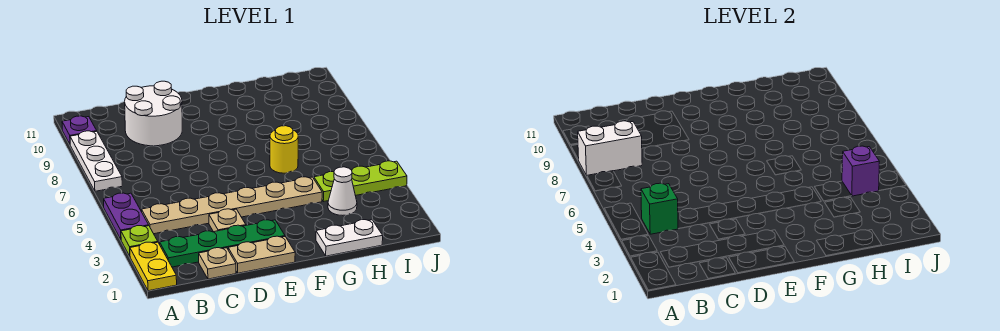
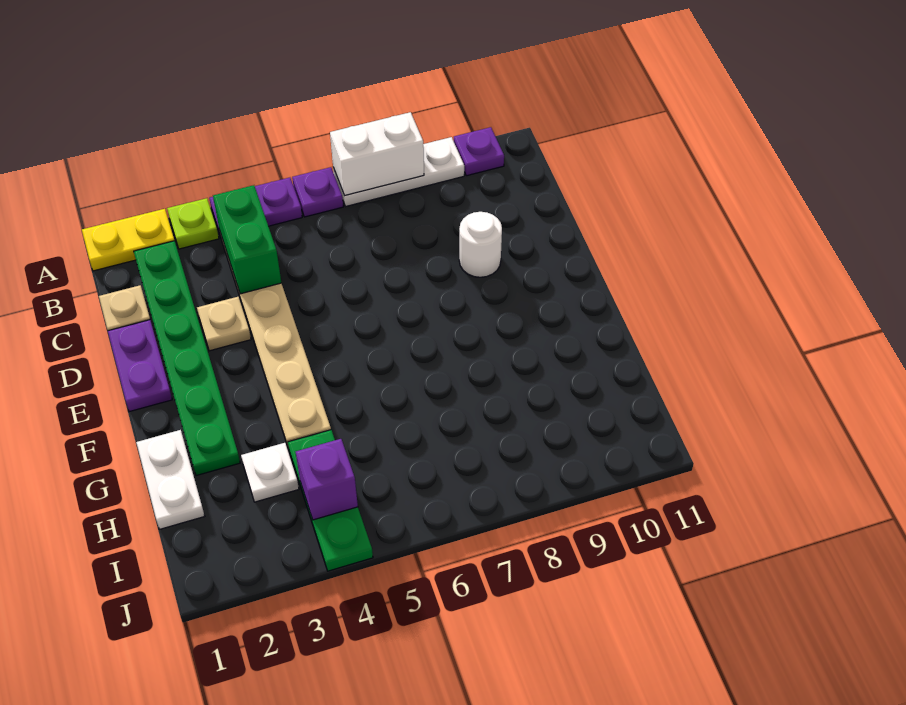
none -> purple 1x1 plate [292,167,343,217]
white 1x2 brick [578,121,642,175] -> white 1x2 brick turned to [330,112,424,196]
green 1x4 plate [160,220,285,267] -> green 1x6 plate [134,241,240,476]
green 1x1 brick [641,183,678,234] -> green 1x2 brick [213,185,281,294]
white 2x2 round brick [125,81,182,146] -> white 1x1 round brick [459,212,502,277]
tan 1x2 plate [228,236,295,273] -> purple 1x2 plate [108,320,172,412]
yellow 1x1 round brick [270,126,298,173] -> none
white 1x1 cone [328,167,357,215] -> white 1x1 plate [241,443,299,502]
lime 1x3 plate [314,161,407,201] -> green 1x3 plate [288,430,373,571]

